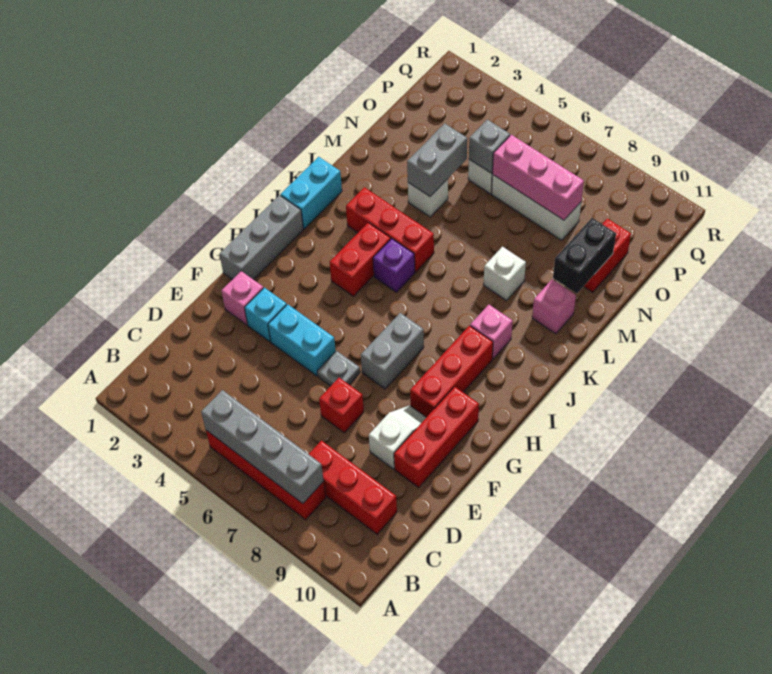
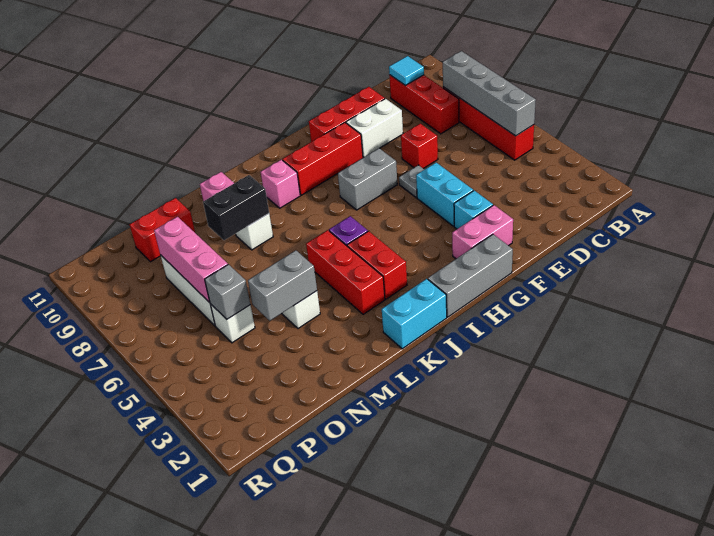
none -> cyan 1x1 tile [389,56,424,85]
white 1x2 slope [369,406,426,469] -> white 1x2 brick [346,99,403,157]
pink 1x1 brick [221,271,263,325] -> pink 1x2 brick [452,205,513,259]
red 1x2 brick [330,223,391,296] -> red 1x2 brick turned to [347,231,407,299]
black 1x2 brick [553,218,616,294] -> black 1x2 brick moved to [203,175,269,240]

